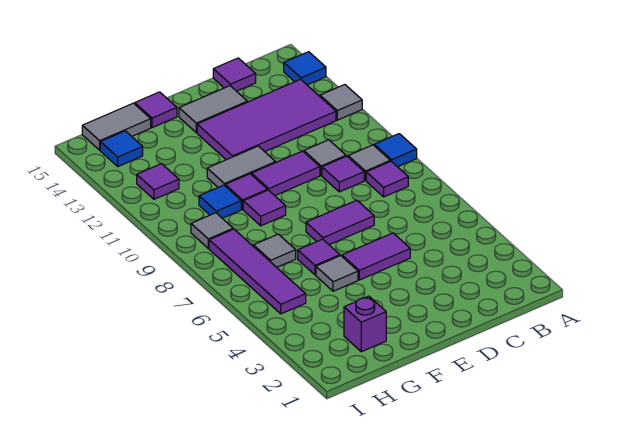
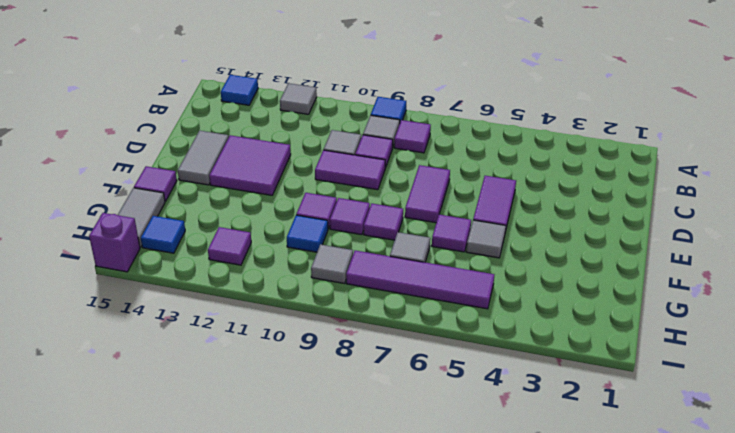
purple 2x4 tile [197,79,336,160] -> purple 2x2 tile [209,135,291,195]
purple 1x1 tile [213,58,256,91] -> purple 1x1 tile moved to [364,204,403,240]
purple 1x2 tile [252,151,320,196] -> purple 1x2 tile turned to [315,150,385,190]
grey 1x2 tile [207,146,276,187] -> none
purple 1x1 brick [344,296,386,352] -> purple 1x1 brick moved to [89,213,140,272]

